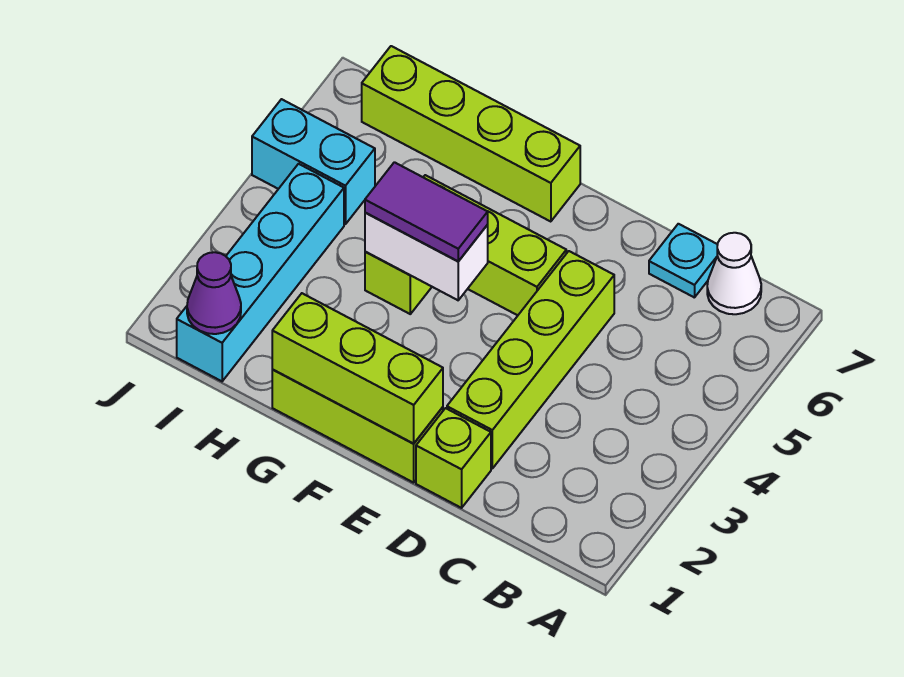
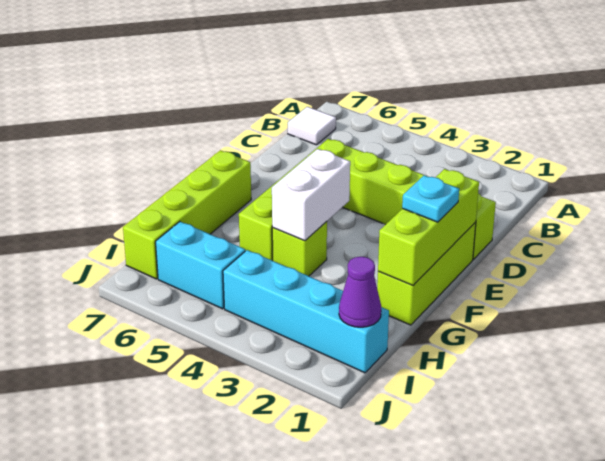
white 1x1 cone [707,233,761,314] -> white 1x1 tile [288,107,336,145]
cyan 1x1 plate [649,224,718,298] -> cyan 1x1 plate moved to [402,175,459,222]
purple 1x2 tile [365,162,488,261] -> none
cyan 1x2 brick [252,99,375,224] -> cyan 1x2 brick turned to [156,222,245,309]

